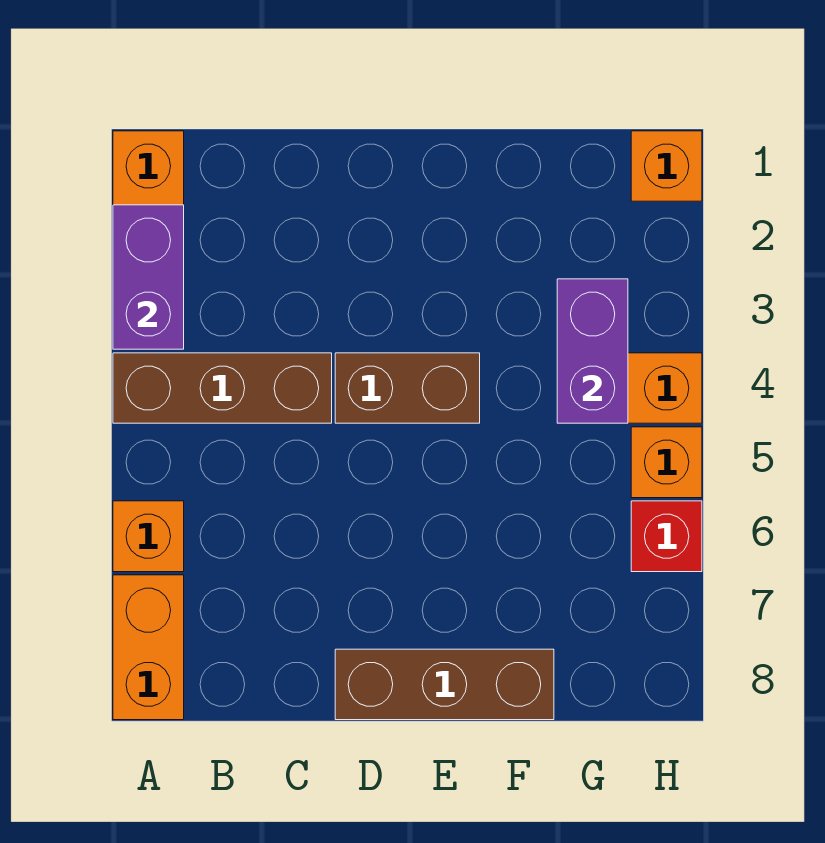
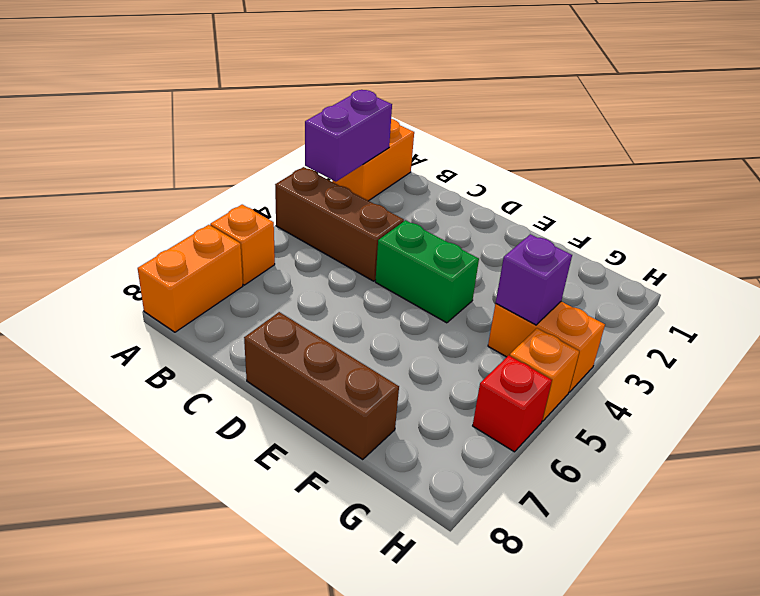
brown 1x2 brick [335,353,480,423] -> green 1x2 brick [375,220,479,323]
purple 1x2 brick [557,279,628,423] -> purple 1x1 brick [496,234,572,325]
orange 1x1 brick [631,131,702,201] -> none

